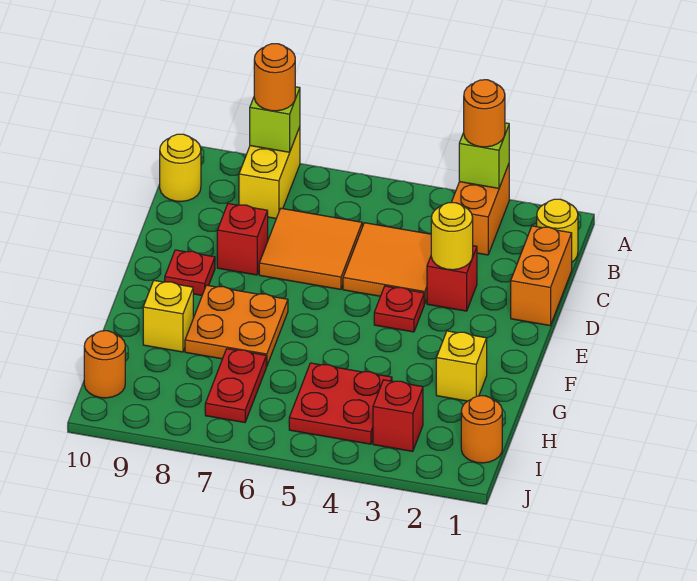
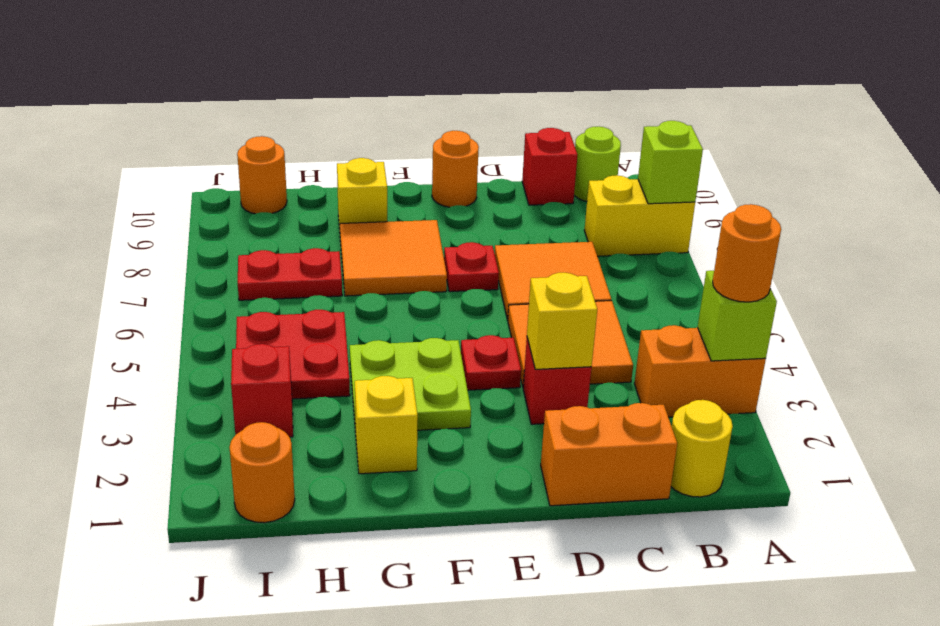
orange 1x1 round brick [254,44,295,111] -> orange 1x1 round brick moved to [432,131,479,207]
yellow 1x1 round brick [160,134,201,202] -> lime 1x1 round brick [574,126,621,201]
yellow 1x1 round brick [431,203,473,270] -> yellow 1x1 brick [527,273,597,369]
red 1x1 brick [217,204,268,275] -> red 1x1 brick moved to [522,128,577,205]
red 1x1 plate [165,250,215,295] -> red 1x1 plate moved to [444,242,499,292]
none -> lime 2x2 plate [350,338,471,432]
orange 2x2 plate [185,285,288,366] -> orange 2x2 tile [340,220,447,296]

